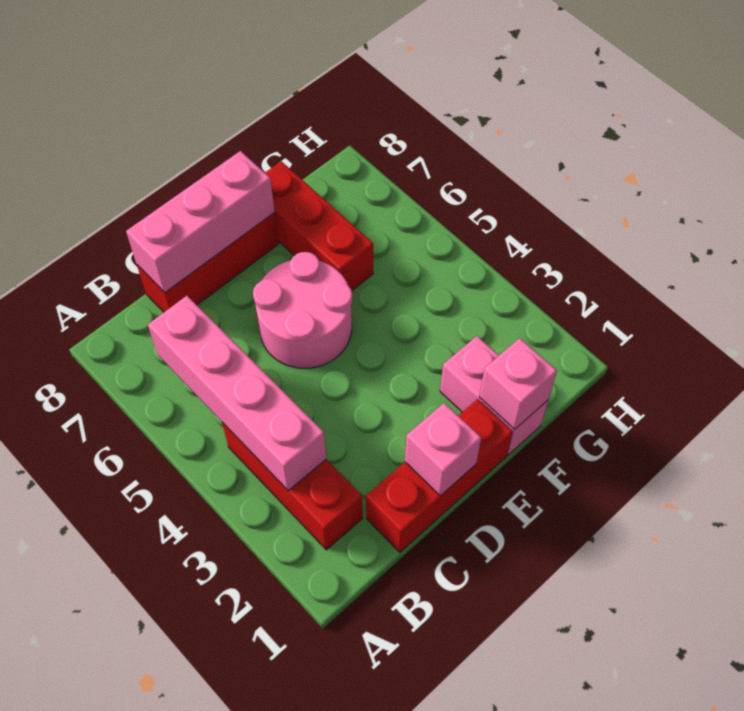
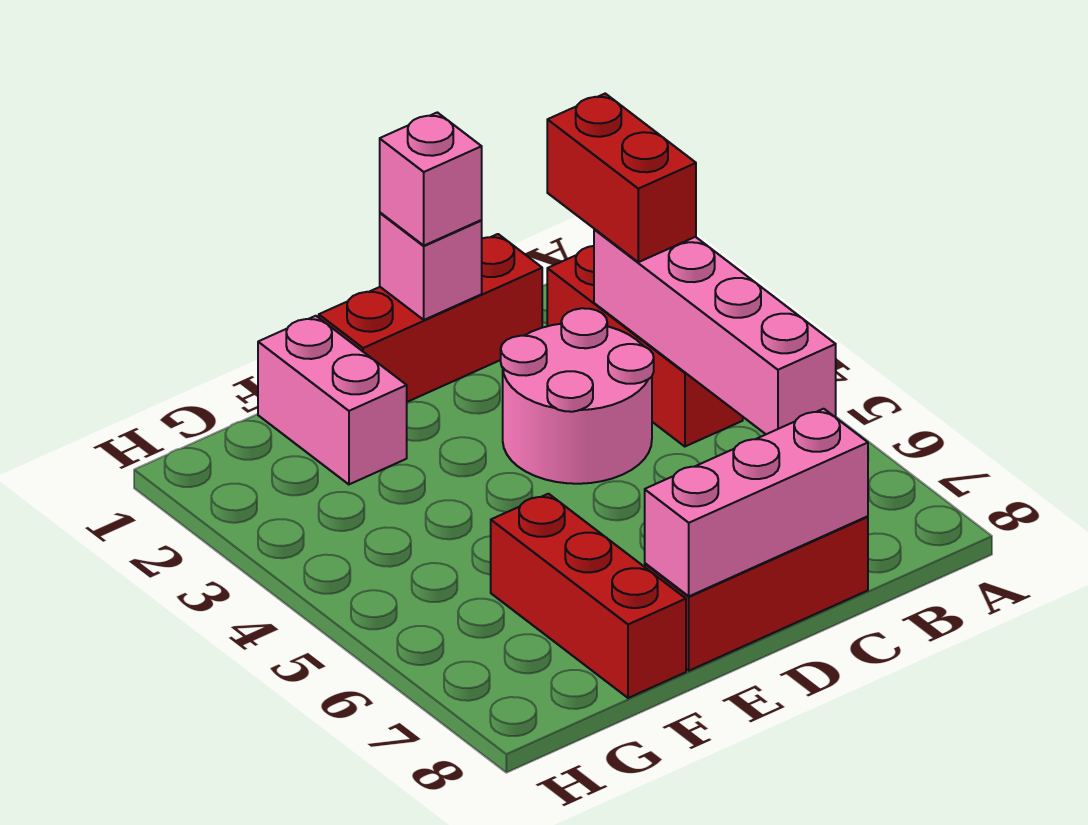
none -> red 1x2 brick [547,94,696,262]
pink 2x2 round brick [253,252,352,368] -> pink 2x2 round brick moved to [501,308,654,484]
pink 1x1 brick [479,338,557,429] -> pink 1x1 brick moved to [380,112,482,246]

